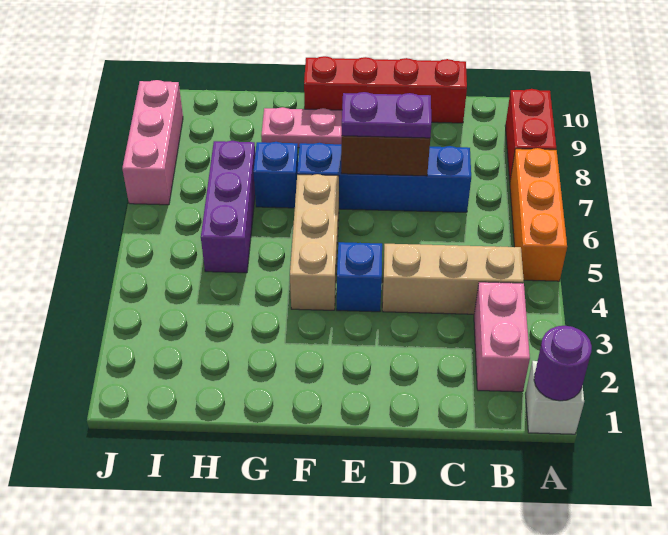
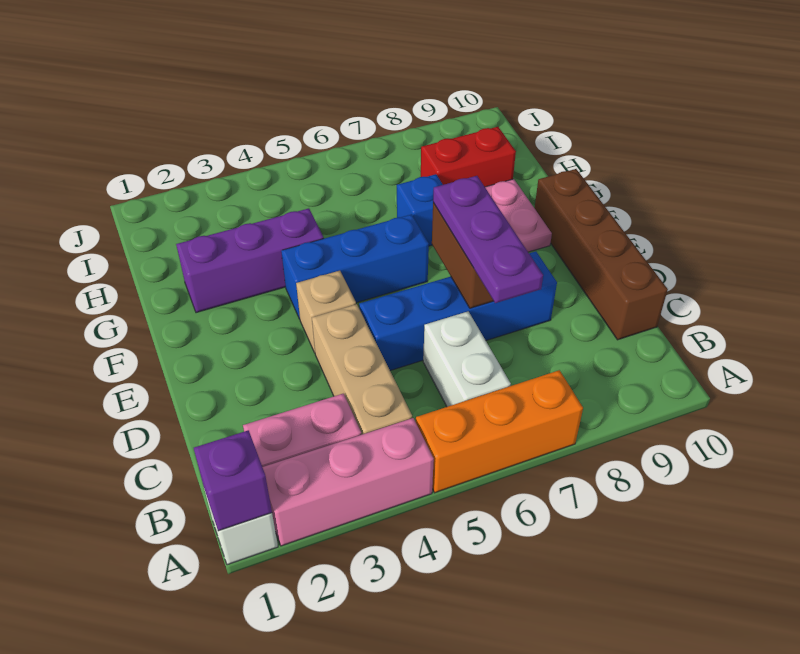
purple 1x1 round brick [534,326,592,401] -> purple 1x1 brick [194,430,272,531]
red 1x2 brick [505,89,556,180] -> red 1x2 brick moved to [421,127,516,187]
none -> white 1x2 brick [423,312,511,407]
blue 1x4 brick [297,143,471,212] -> blue 1x4 brick turned to [359,252,557,371]
red 1x4 brick [304,56,467,123] -> brown 1x4 brick [535,169,668,340]
purple 1x2 plate [342,92,431,138] -> purple 1x3 plate [433,176,543,303]
blue 1x1 brick [337,242,382,312] -> tan 1x1 brick [296,271,356,353]
tan 1x3 brick [290,174,339,310] -> blue 1x3 brick [281,214,429,319]
purple 1x3 brick [201,141,255,273] -> purple 1x3 brick moved to [176,208,324,313]
pink 1x3 brick [122,80,183,205] -> pink 1x3 brick moved to [263,418,434,546]

